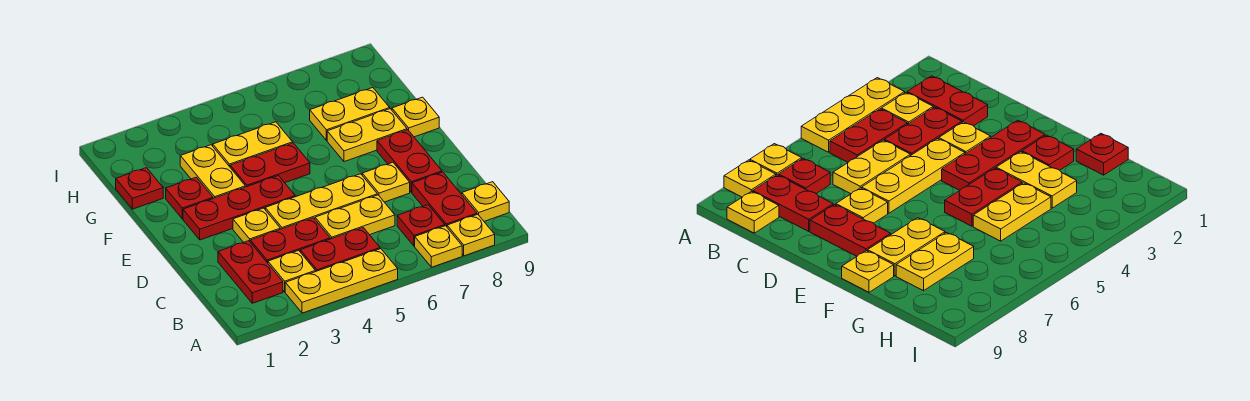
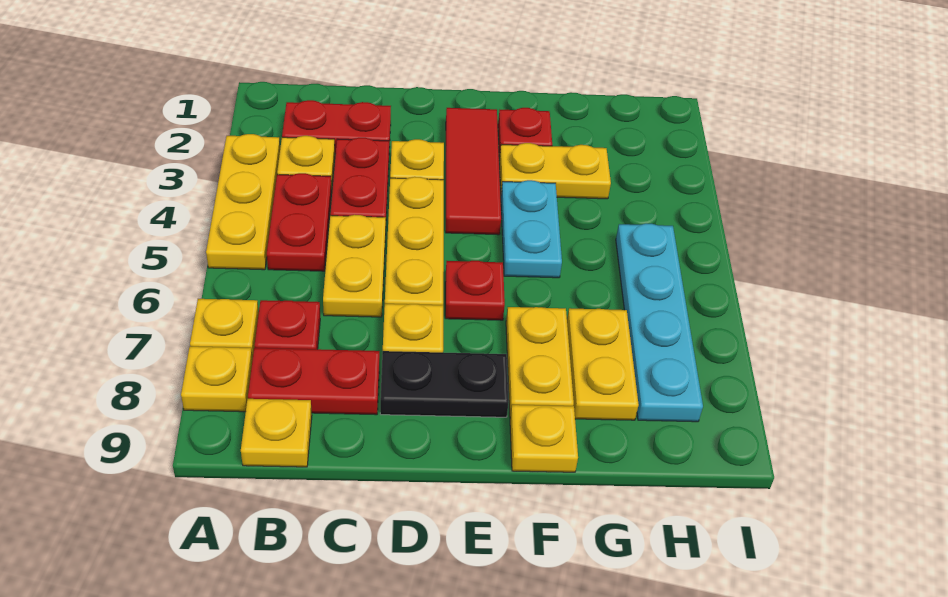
red 1x2 plate [377,130,442,192] -> black 1x2 plate [380,351,509,417]
red 1x3 plate [183,176,295,240] -> red 1x3 tile [446,108,501,235]
red 1x2 plate [230,143,310,187] -> cyan 1x2 plate [501,180,562,278]
red 1x1 plate [116,168,163,209] -> red 1x1 plate moved to [445,261,505,320]
yellow 1x2 plate [213,122,293,167] -> none
none -> cyan 1x4 plate [616,223,703,422]

